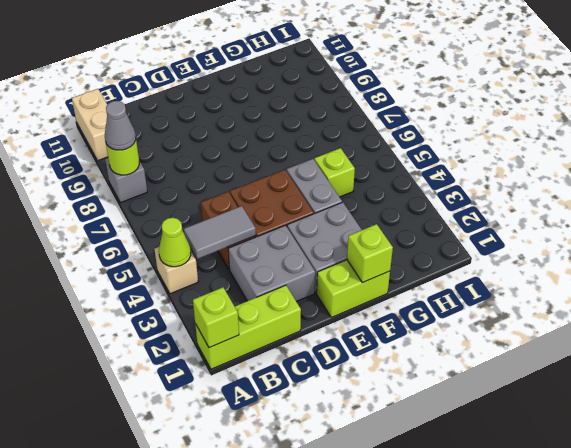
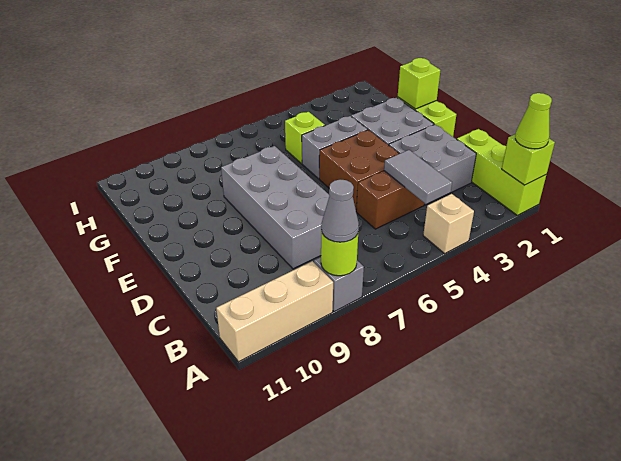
lime 1x1 cone [159,218,191,267] -> lime 1x1 cone moved to [515,93,552,149]
tan 1x2 brick [72,89,108,161] -> tan 1x3 brick [216,261,333,362]
none -> grey 2x4 brick [221,146,330,269]

